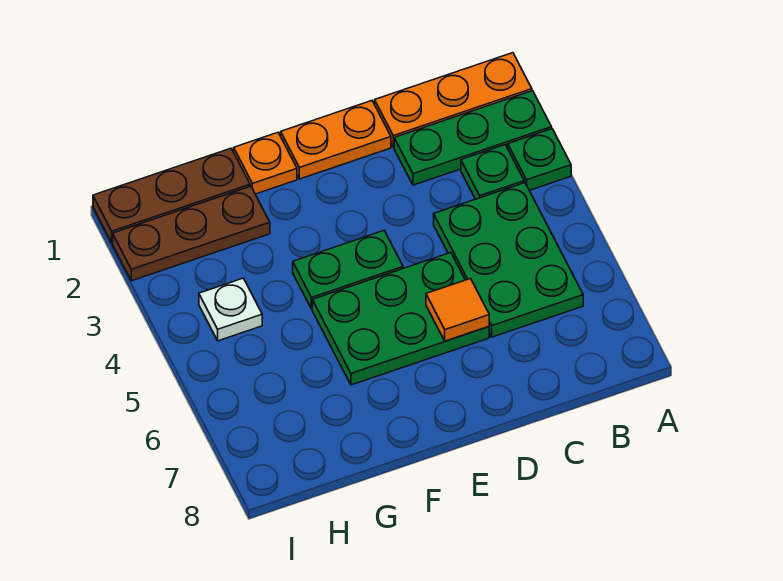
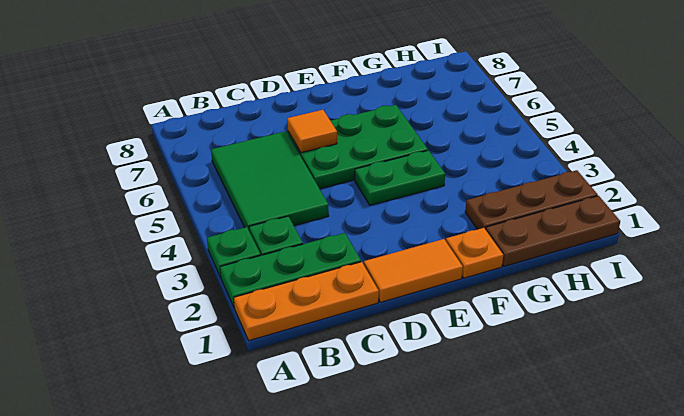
green 2x3 plate [434,183,583,337] -> green 2x3 tile [211,131,329,229]
orange 1x2 plate [281,101,391,179] -> orange 1x2 tile [364,239,463,302]
white 1x1 plate [199,278,262,341] -> none

